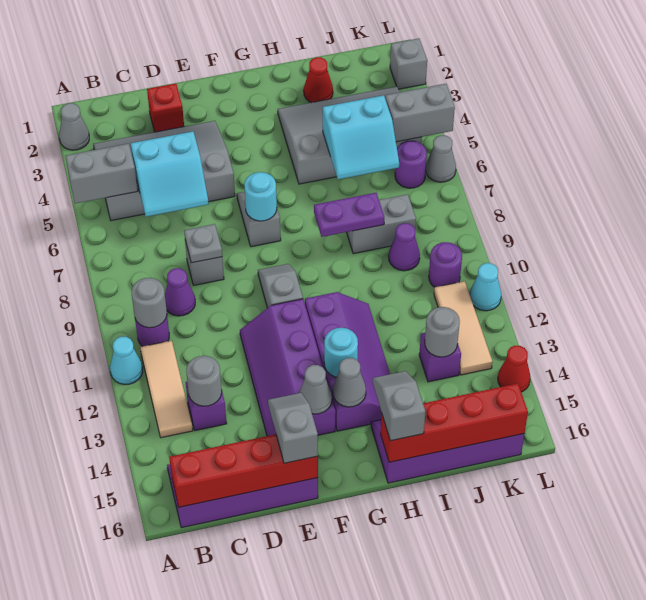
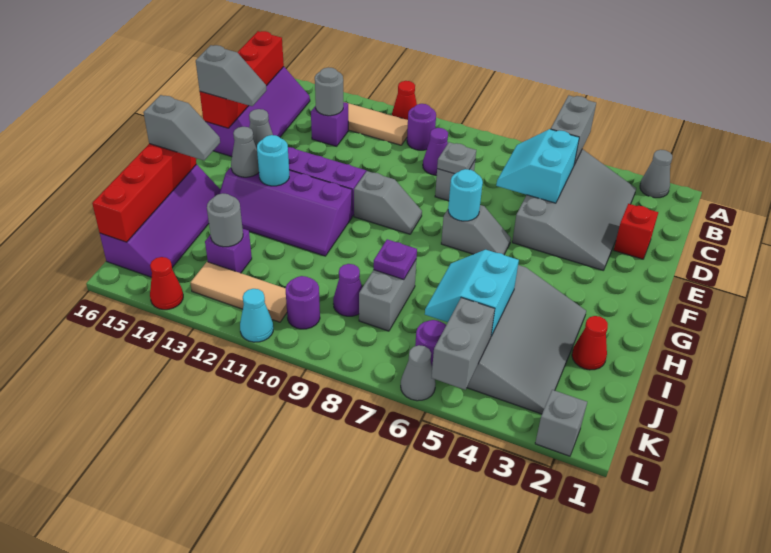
cyan 1x1 cone [110,337,143,384] -> red 1x1 cone [392,81,417,120]
grey 1x1 round brick [131,278,167,328] -> none
purple 1x2 plate [314,193,384,237] -> purple 1x1 plate [373,239,417,280]

